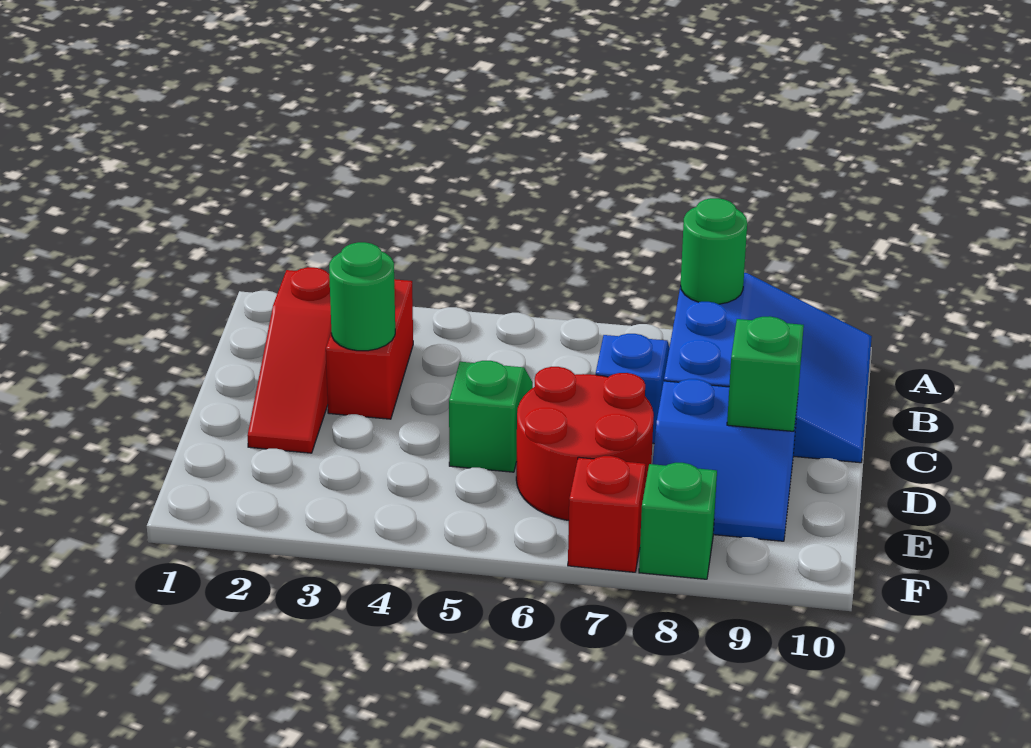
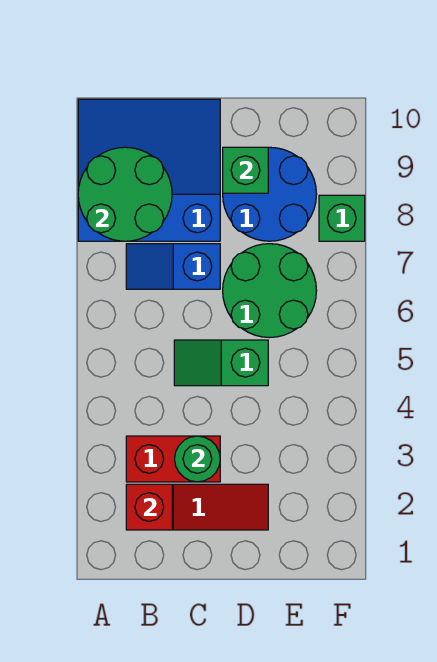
green 1x1 round brick [681,198,747,304] -> green 2x2 round brick [78,147,172,241]
red 2x2 round brick [516,367,654,520] -> green 2x2 round brick [223,244,317,338]
blue 2x2 slope [652,379,798,541] -> blue 2x2 round brick [223,147,317,241]
red 1x1 brick [568,456,646,572] -> red 1x1 brick moved to [126,484,172,530]

